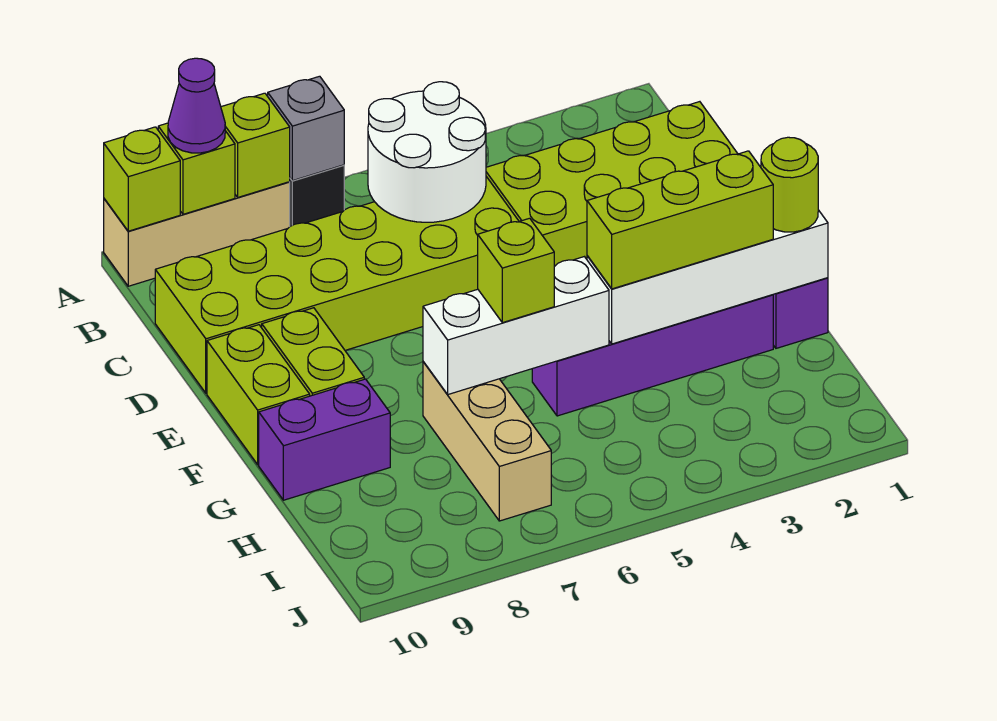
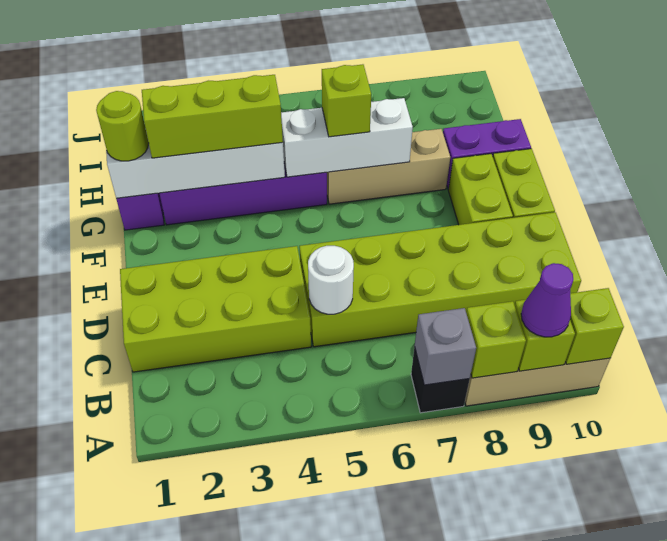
white 2x2 round brick [368,82,486,222] -> white 1x1 round brick [308,246,354,314]
tan 1x3 brick [423,362,551,521] -> tan 1x3 brick turned to [327,129,450,204]

